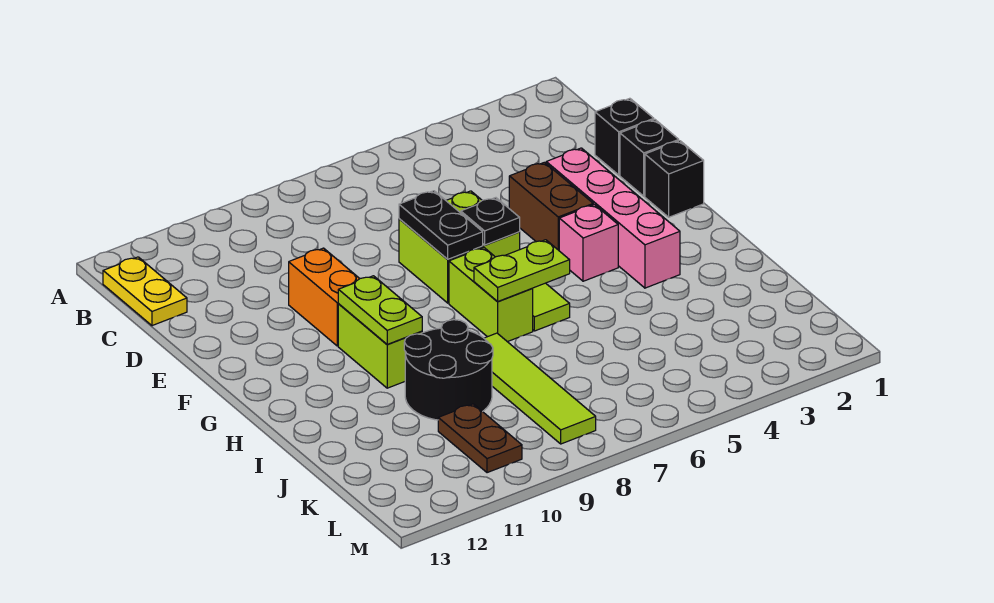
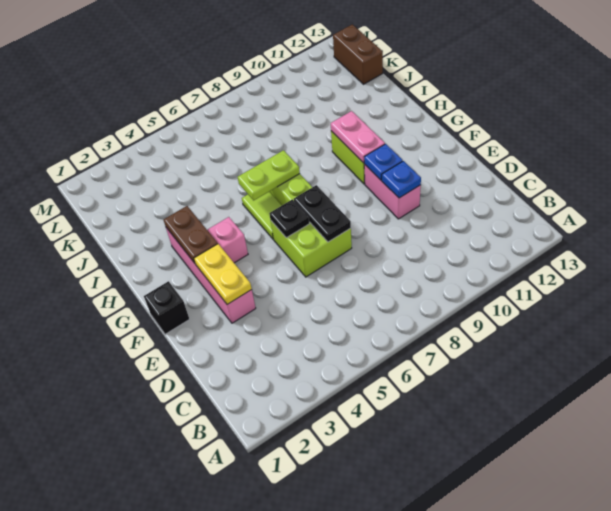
yellow 1x2 plate [103,257,187,326] -> yellow 1x2 plate moved to [194,244,252,305]
black 1x1 brick [595,98,654,175] -> none
black 1x1 brick [620,120,679,196] -> none
brown 1x2 brick [509,162,593,250] -> brown 1x2 brick moved to [333,24,383,84]
orange 1x2 brick [289,248,360,346] -> pink 1x2 brick [364,164,421,219]
none -> blue 1x1 plate [382,161,421,198]
none -> blue 1x1 plate [364,144,403,180]
lime 1x2 plate [338,276,422,344] -> pink 1x2 plate [331,111,385,163]
lime 1x4 tile [484,333,596,444] -> none
black 2x2 round brick [404,320,493,420] -> none
brown 1x2 plate [438,404,522,473] -> brown 1x2 plate moved to [163,206,218,263]

